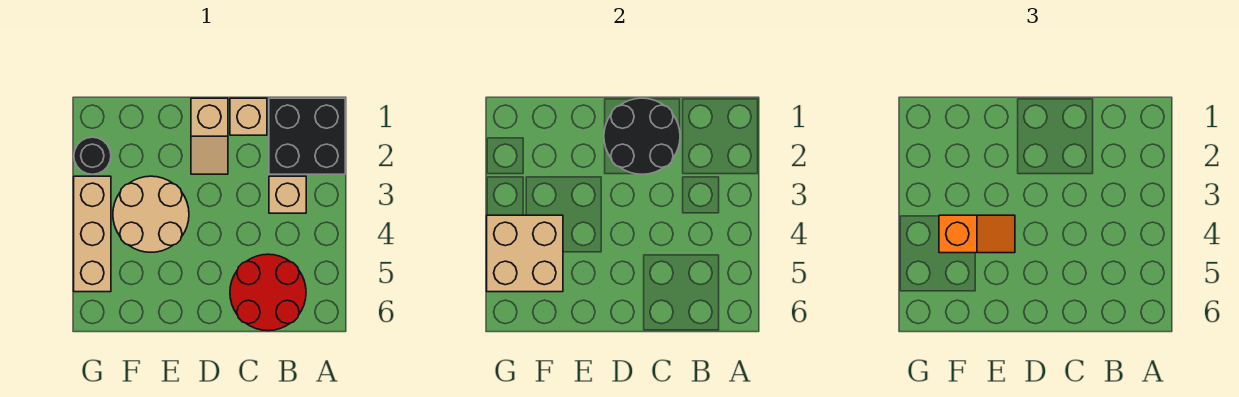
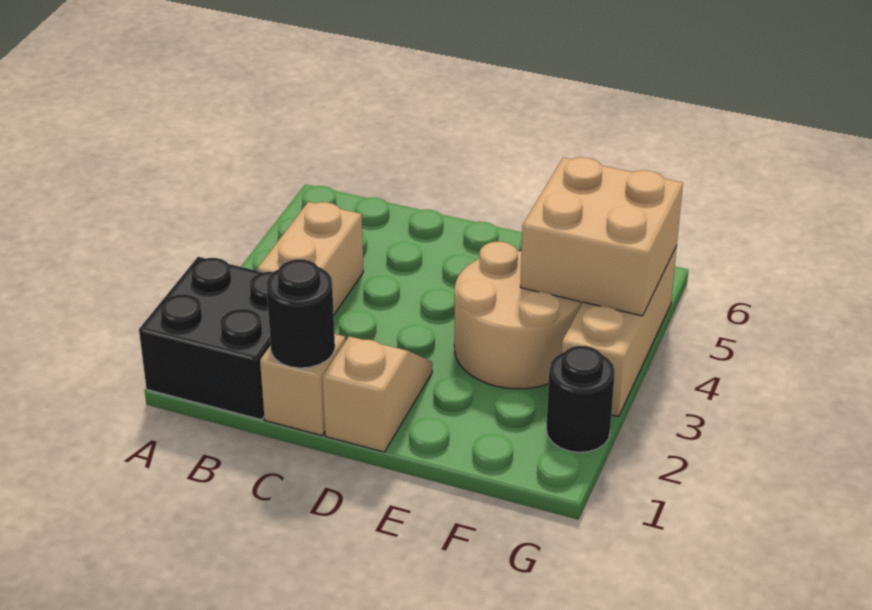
tan 1x1 brick [269,176,306,213] -> tan 1x2 brick [257,202,363,314]
red 2x2 round brick [230,254,306,331] -> none
black 2x2 round brick [604,98,680,174] -> black 1x1 round brick [266,259,335,368]
orange 1x2 slope [939,215,1015,253] -> none

